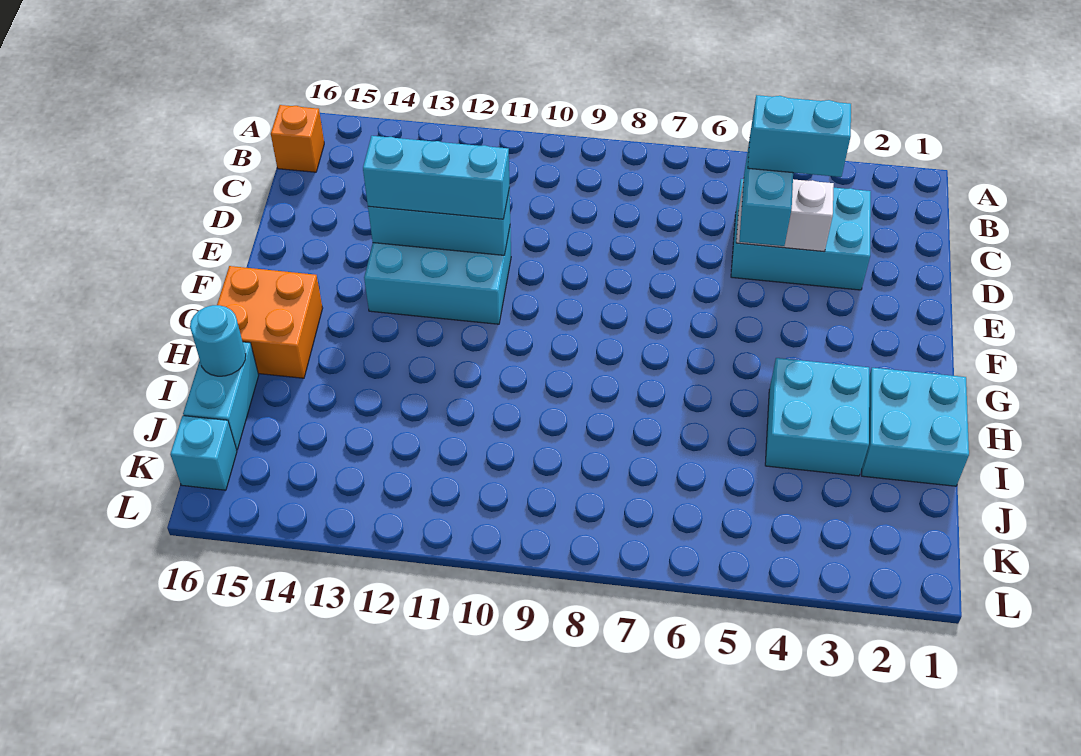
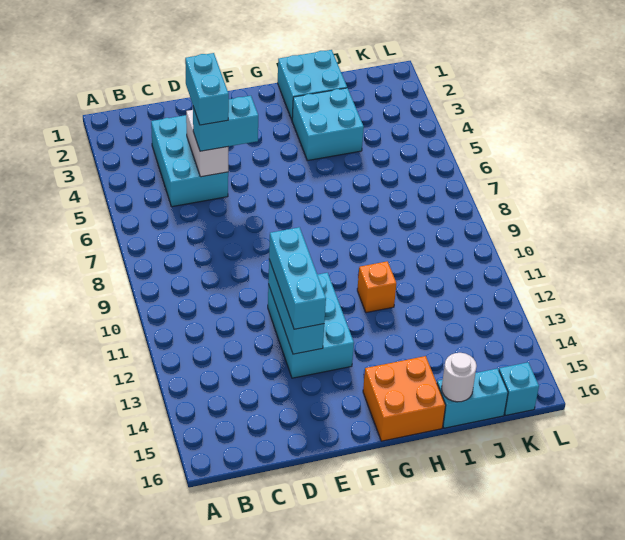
orange 1x1 brick [271,105,324,172] -> orange 1x1 brick moved to [357,261,396,313]
cyan 1x1 round brick [190,305,246,376] -> white 1x1 round brick [442,353,477,402]

